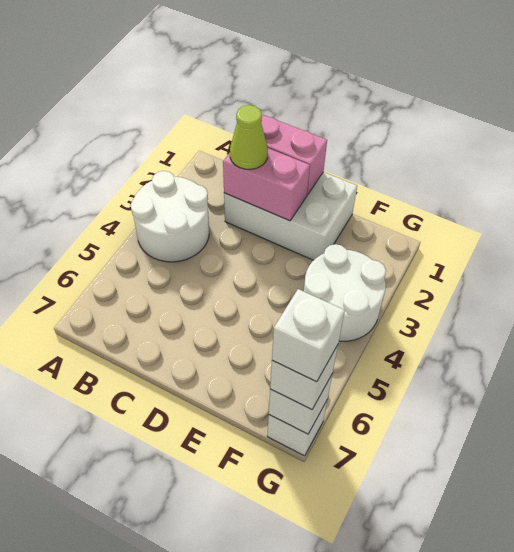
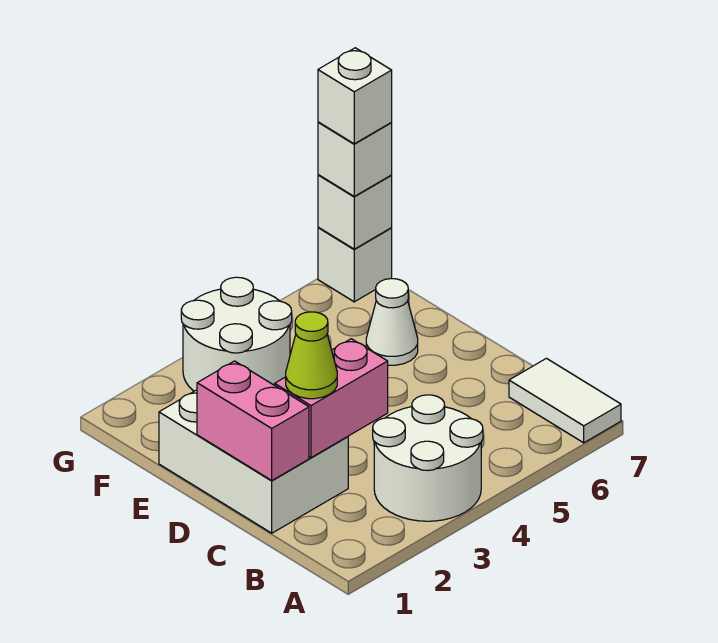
none -> white 1x2 tile [509,358,621,443]
pink 1x2 brick [223,148,310,221] -> pink 1x2 brick turned to [275,339,388,458]
none -> white 1x1 cone [366,279,418,365]

